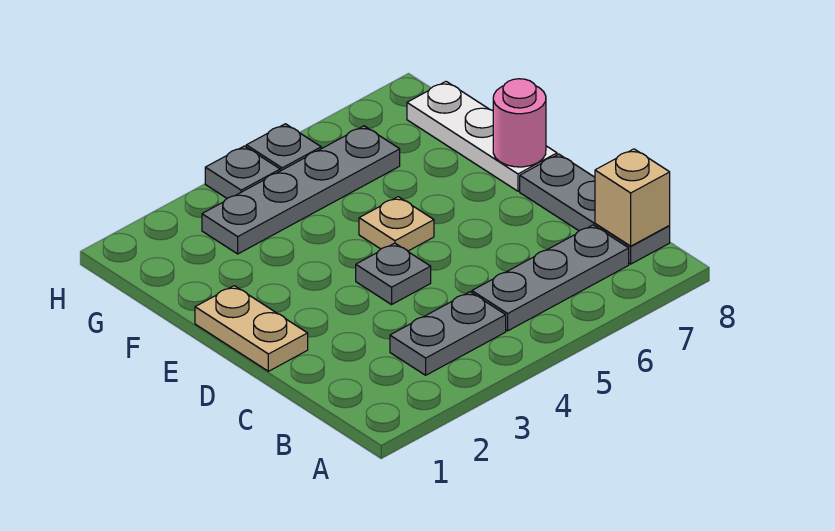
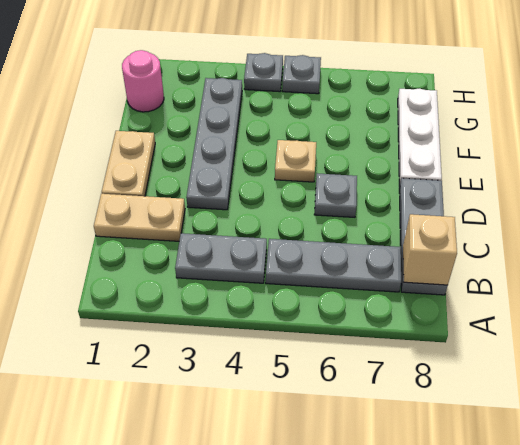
none -> tan 1x2 plate [94,194,185,241]
grey 1x1 plate [356,243,431,305] -> grey 1x1 plate moved to [314,173,357,217]
pink 1x1 round brick [493,79,546,167] -> pink 1x1 round brick moved to [122,50,164,112]
grey 1x4 plate [202,126,400,254] -> grey 1x4 plate turned to [186,78,242,210]

